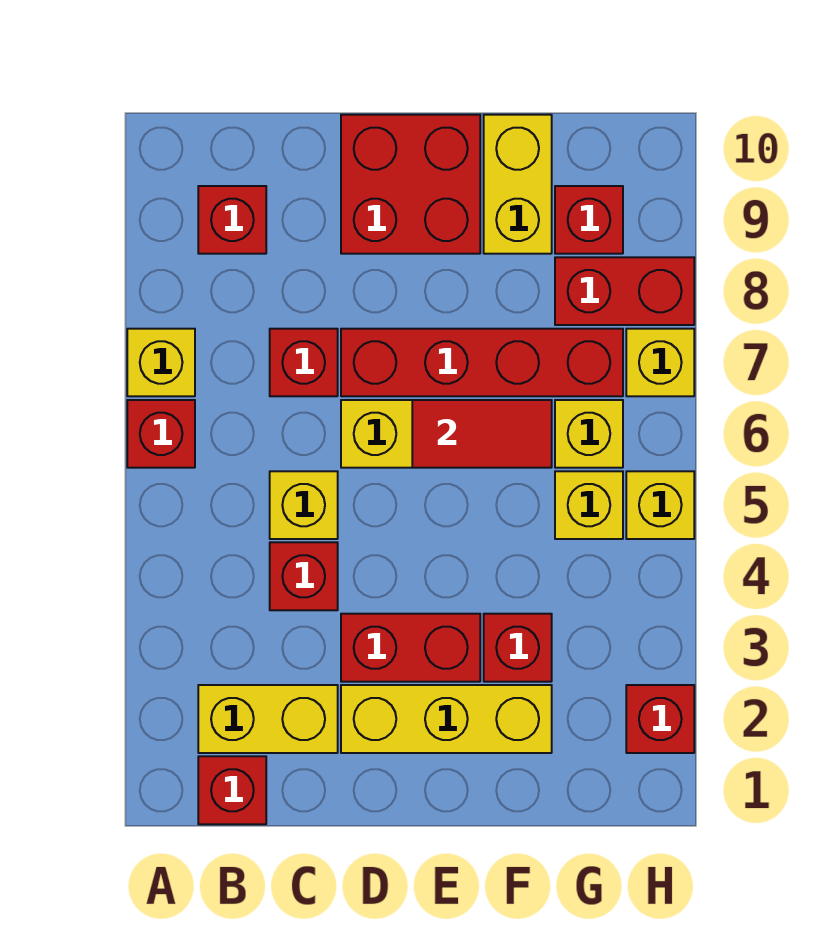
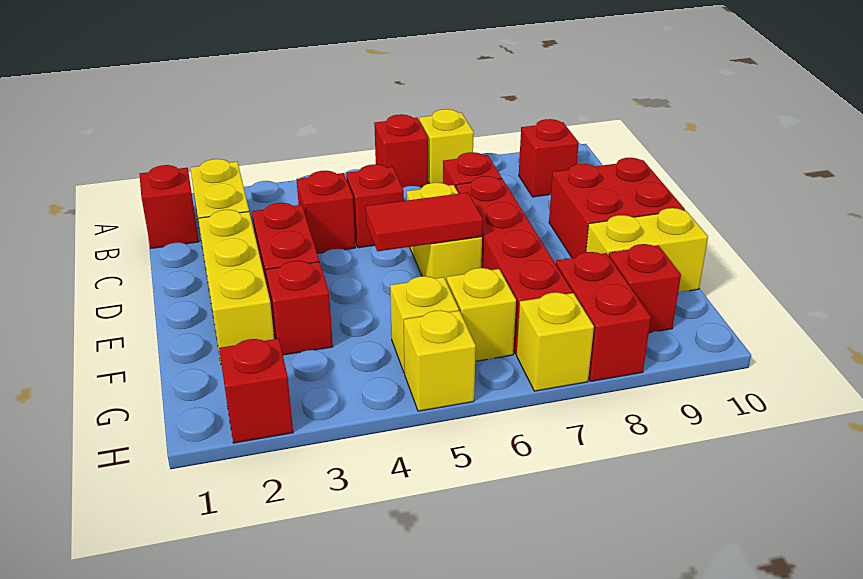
yellow 1x1 brick [270,471,338,539] -> red 1x1 brick [346,164,404,248]
red 1x2 tile [412,400,552,468] -> red 1x2 tile turned to [366,192,483,251]

